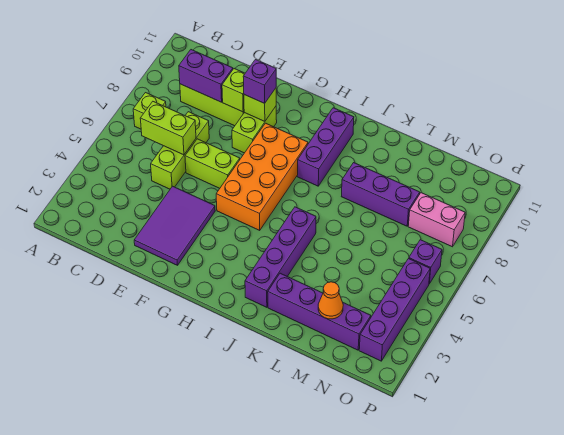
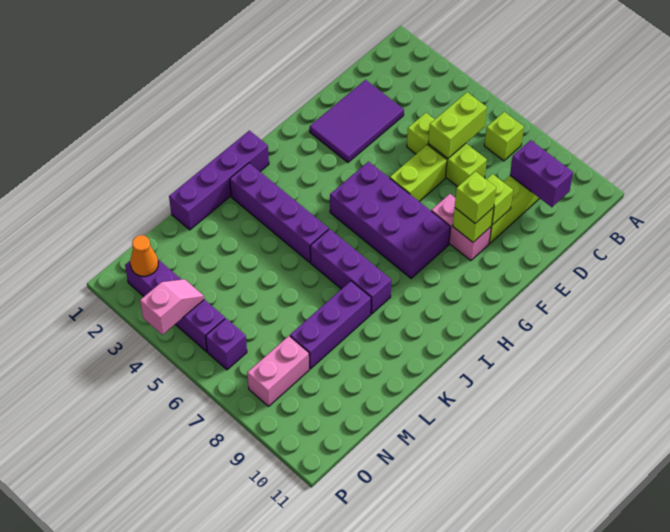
purple 1x2 brick [179,50,233,102] -> purple 1x2 brick turned to [510,140,573,207]
purple 2x3 tile [134,186,215,265] -> purple 2x3 tile turned to [310,80,404,162]
lime 1x2 brick [232,106,277,153] -> pink 1x2 brick [431,194,491,261]
purple 1x1 brick [243,60,276,103] -> lime 1x1 brick [455,171,496,223]
orange 2x4 brick [216,123,308,230] -> purple 2x4 brick [330,162,451,278]
purple 1x3 brick [297,108,354,186] -> purple 1x3 brick moved to [310,229,391,314]
purple 1x4 brick [268,273,371,350] -> purple 1x4 brick moved to [169,130,269,230]
orange 1x1 cone [318,282,343,319] -> orange 1x1 cone moved to [130,235,158,276]
none -> pink 1x2 slope [140,279,204,335]

